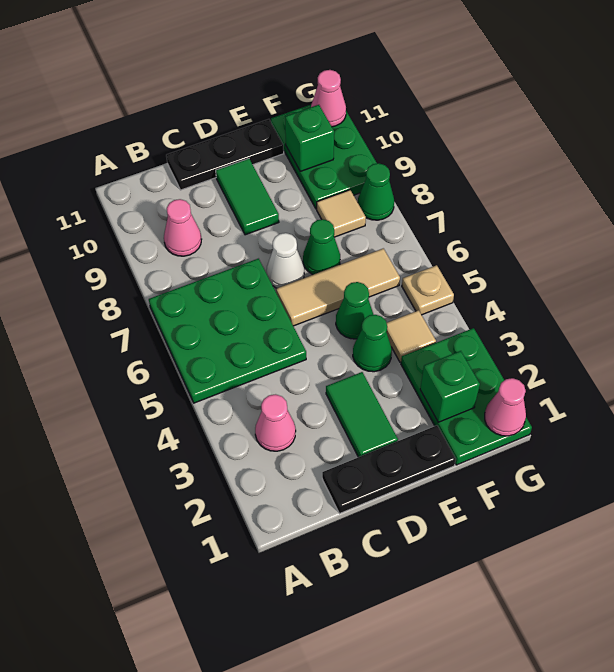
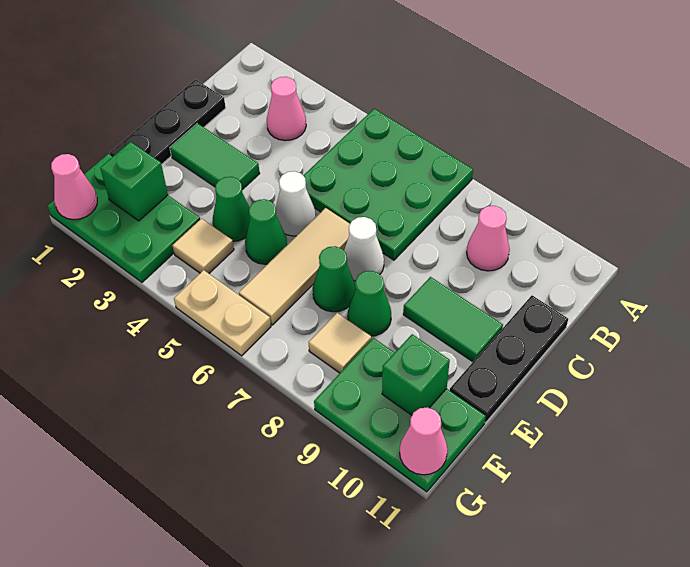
none -> white 1x1 cone [276,171,316,236]
tan 1x1 plate [402,265,454,315] -> tan 1x2 plate [174,270,271,356]
green 1x1 cone [358,163,394,220] -> green 1x1 cone moved to [348,271,391,336]

